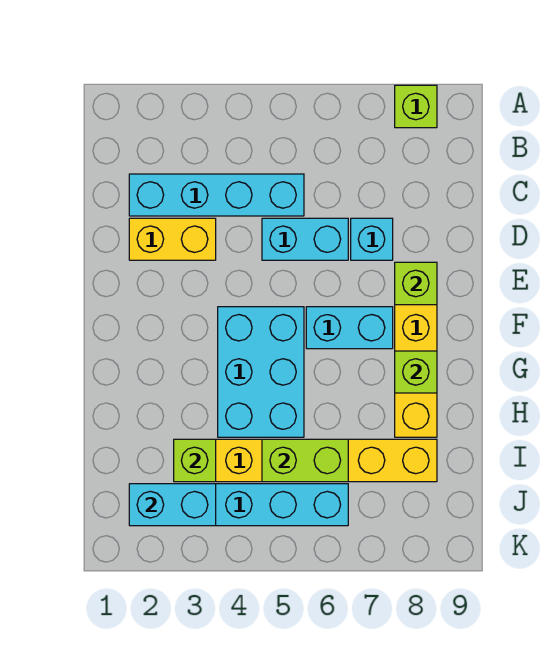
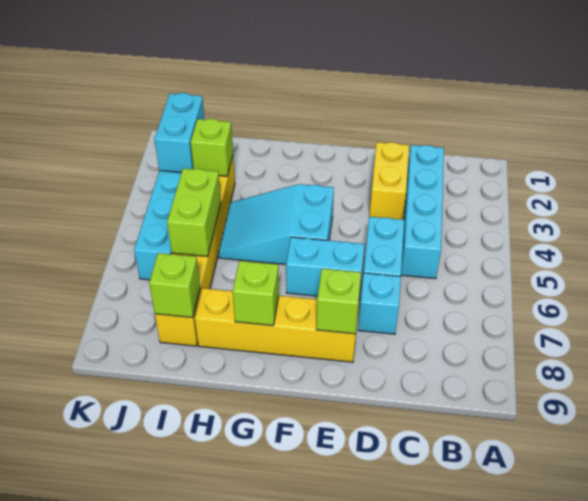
lime 1x1 brick [395,85,437,128] -> lime 1x1 brick moved to [149,253,200,318]
cyan 2x3 brick [218,307,304,437] -> cyan 2x3 slope [219,184,334,264]
cyan 1x2 brick [306,307,393,349] -> cyan 1x2 brick turned to [286,237,365,299]

